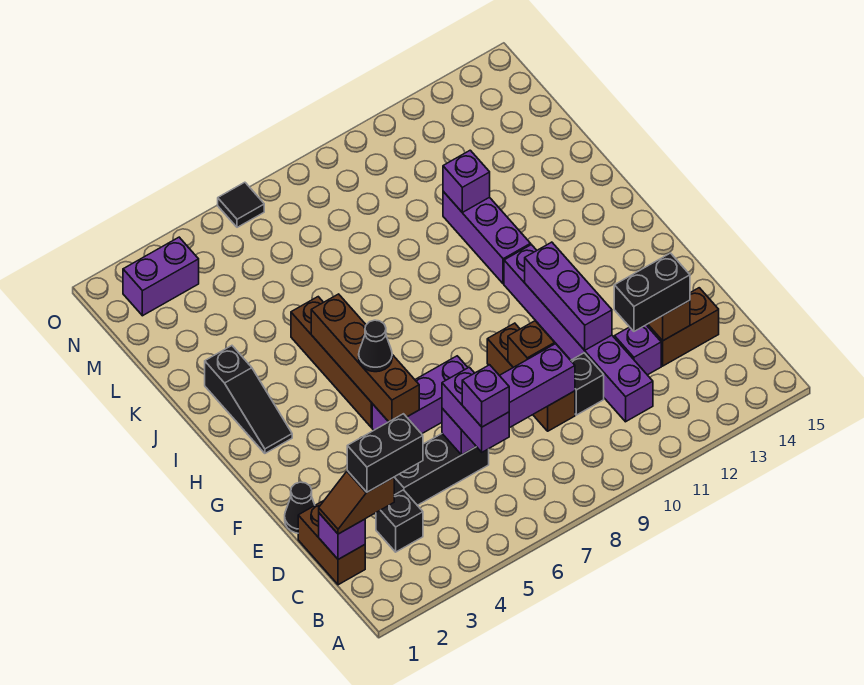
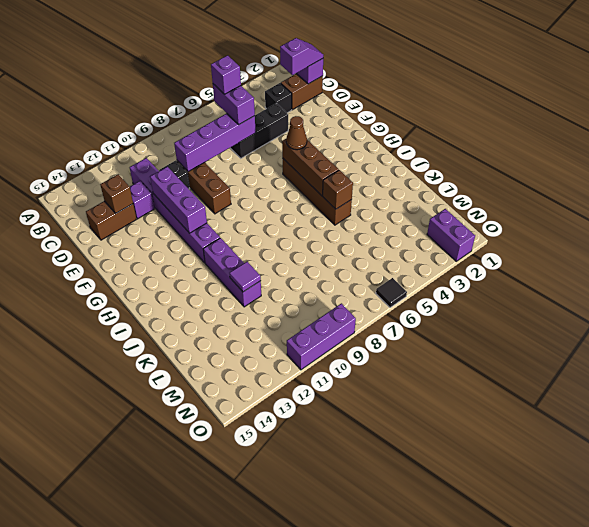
brown 1x2 brick [298,501,365,585] -> brown 1x2 brick turned to [281,74,323,110]
brown 1x2 slope [319,471,394,534] -> purple 1x2 slope [280,38,323,75]
black 1x2 brick [347,414,423,492] -> none
black 1x2 brick [614,253,690,331] -> none
black 1x1 cone [285,482,315,533] -> none
brown 1x1 brick [508,321,555,367] -> brown 1x1 brick moved to [323,170,353,209]
purple 1x3 brick [372,356,468,434] -> purple 1x3 brick moved to [287,303,356,370]
brown 1x4 brick [311,294,419,422] -> brown 1x3 brick [282,139,339,196]
black 1x1 cone [359,320,392,372] -> brown 1x1 cone [286,116,307,150]
black 1x3 slope [205,346,292,453] -> none
purple 1x1 brick [443,150,490,212] -> purple 1x1 tile [230,262,261,292]
purple 1x2 brick [123,237,199,316] -> purple 1x2 brick turned to [427,209,475,261]

